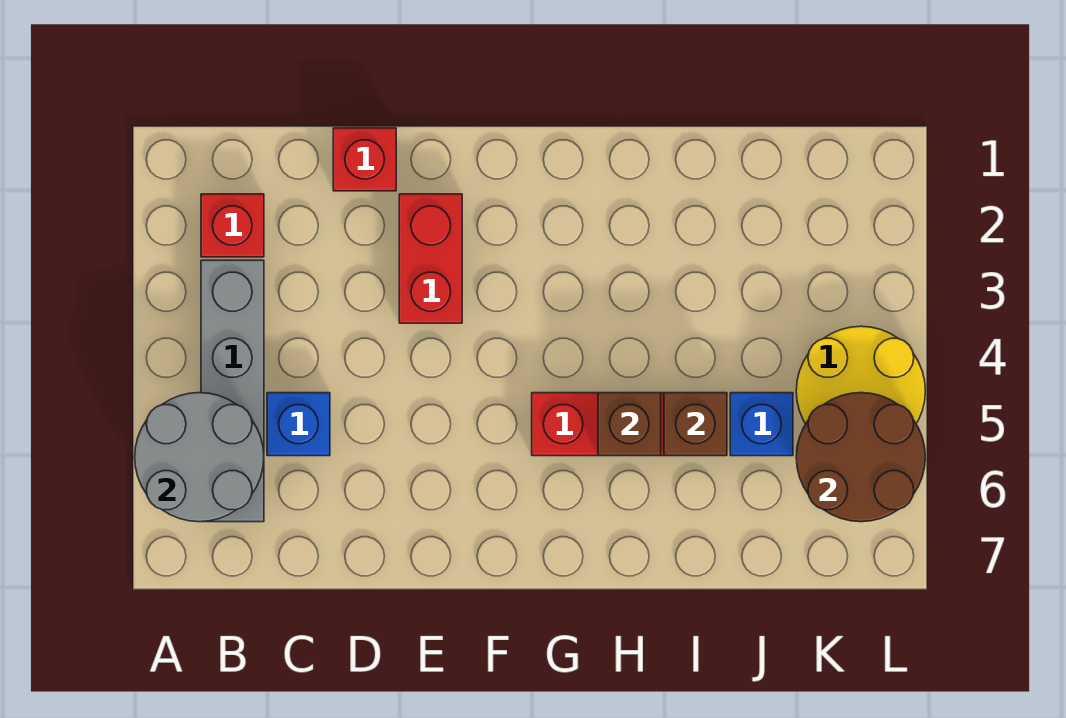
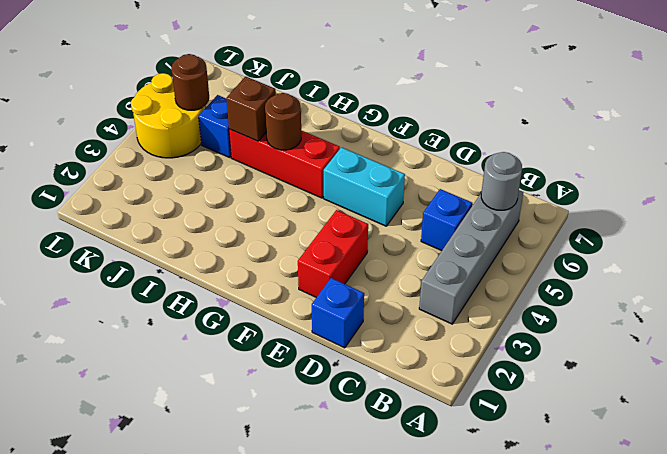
grey 2x2 round brick [135,393,264,522] -> grey 1x1 round brick [481,152,522,210]
red 1x1 brick [201,194,264,257] -> none
red 1x1 brick [333,128,396,191] -> blue 1x1 brick [312,278,364,348]
none -> cyan 1x2 brick [324,147,405,226]
brown 1x1 brick [598,393,661,456] -> brown 1x1 round brick [265,93,301,150]
brown 2x2 round brick [796,393,925,522] -> brown 1x1 round brick [171,54,209,110]

